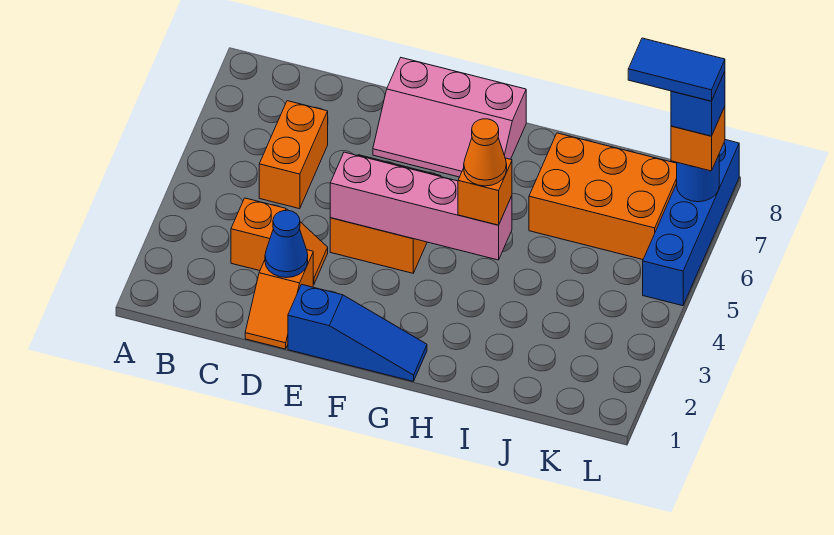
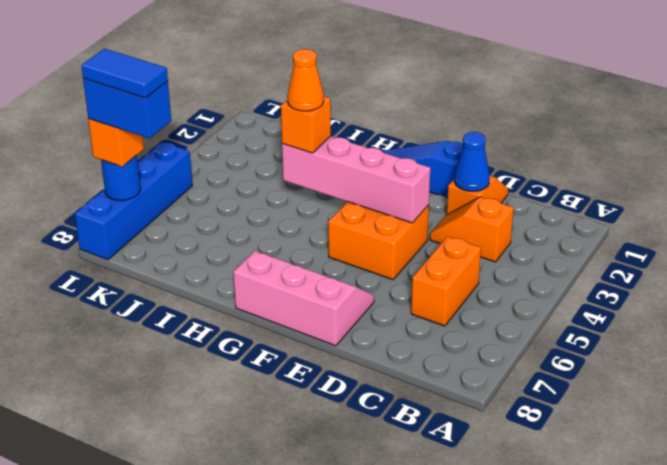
orange 2x3 brick [529,133,677,260] -> none
blue 1x1 brick [671,72,725,136] -> blue 1x2 brick [83,79,171,139]

